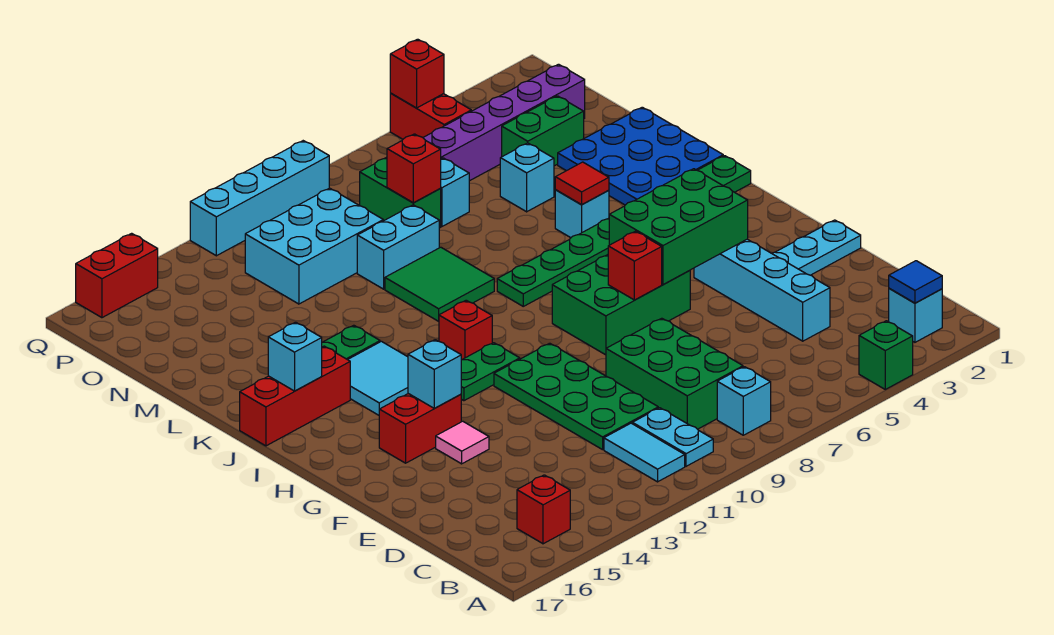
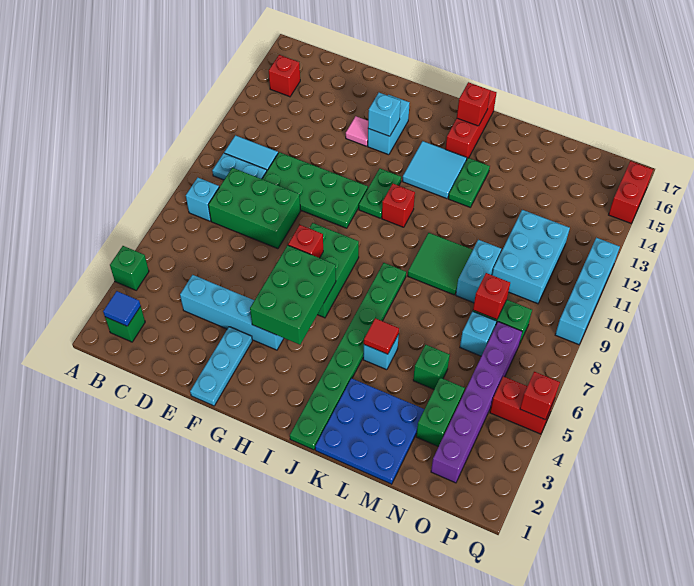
cyan 1x1 brick [889,288,942,342] -> green 1x1 brick [105,306,145,342]
red 1x2 brick [379,394,461,463] -> cyan 1x2 brick [368,95,410,155]
cyan 1x1 brick [268,322,322,391] -> red 1x1 brick [457,82,490,126]
cyan 1x1 brick [500,143,554,212] -> green 1x1 brick [413,345,450,389]

